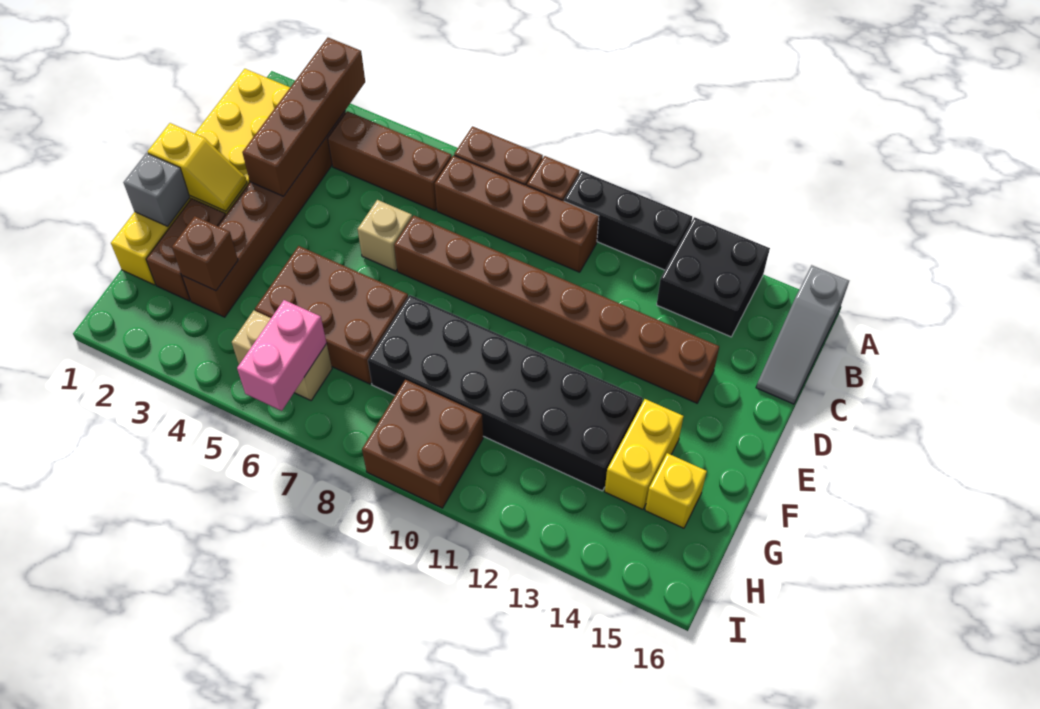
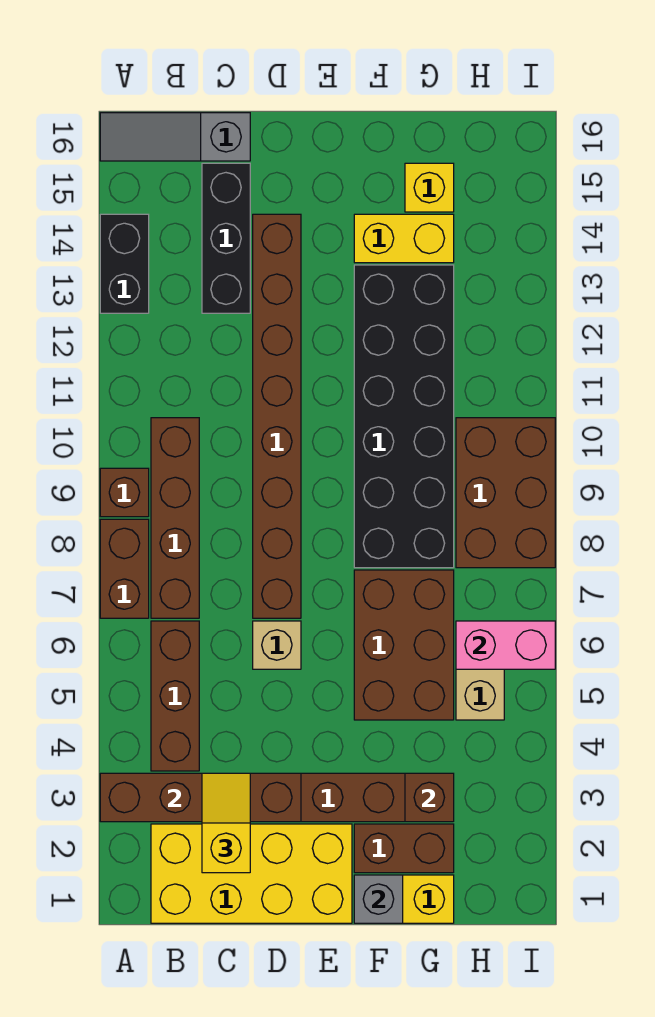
black 1x3 brick [564,171,692,270] -> black 1x3 brick moved to [202,163,250,313]
black 2x2 brick [657,217,770,337] -> black 1x2 brick [100,214,149,313]
grey 1x3 slope [756,265,849,404] -> grey 1x3 slope turned to [100,113,250,161]
yellow 1x2 slope [148,123,247,211] -> yellow 1x2 slope moved to [202,773,250,873]
brown 2x2 brick [362,380,483,508] -> brown 2x3 brick [456,418,555,568]

